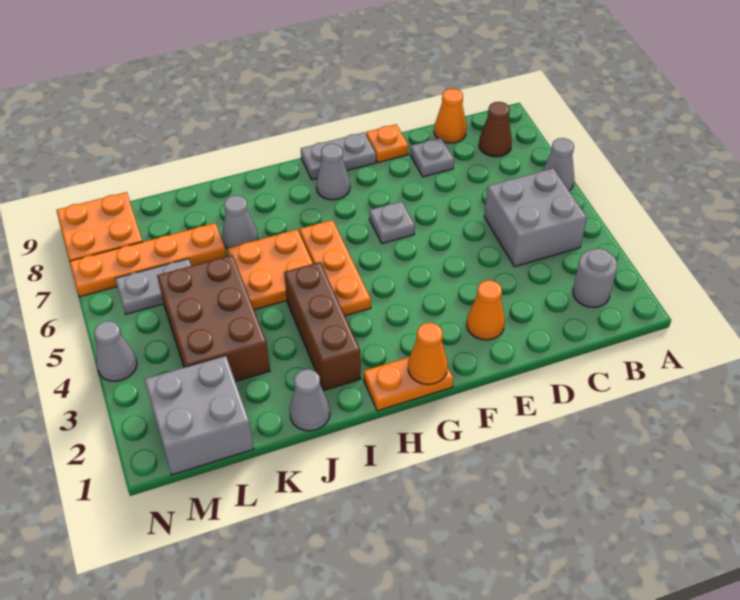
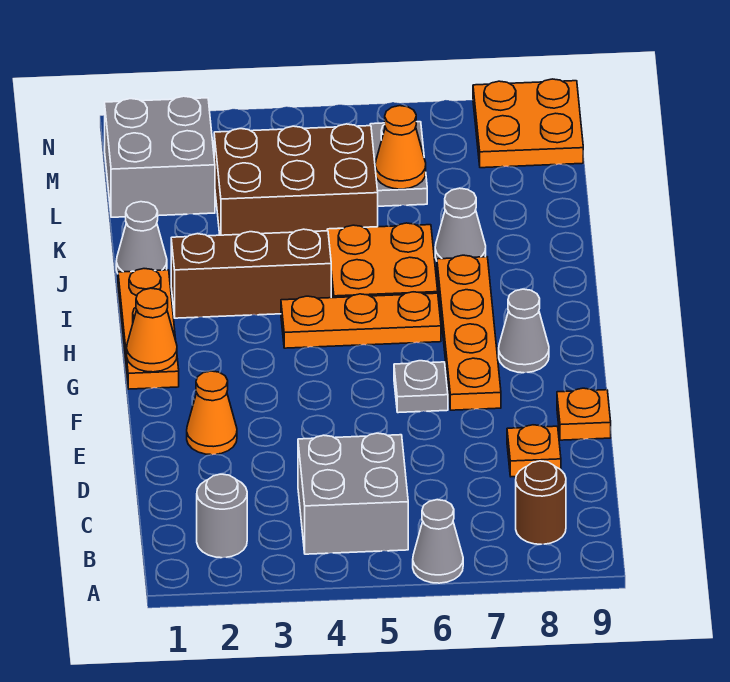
brown 1x1 cone [479,102,512,157] -> brown 1x1 round brick [516,461,566,544]
orange 1x1 cone [434,88,467,143] -> orange 1x1 cone moved to [375,106,426,189]
grey 1x1 plate [410,138,454,177] -> orange 1x1 plate [507,425,561,477]
grey 1x2 plate [301,132,376,180] -> none
orange 1x2 plate [363,357,454,411] -> orange 1x3 plate [118,269,179,389]
orange 1x4 plate [69,223,226,297] -> orange 1x4 plate moved to [437,255,501,410]
grey 1x1 cone [94,321,137,382] -> none

